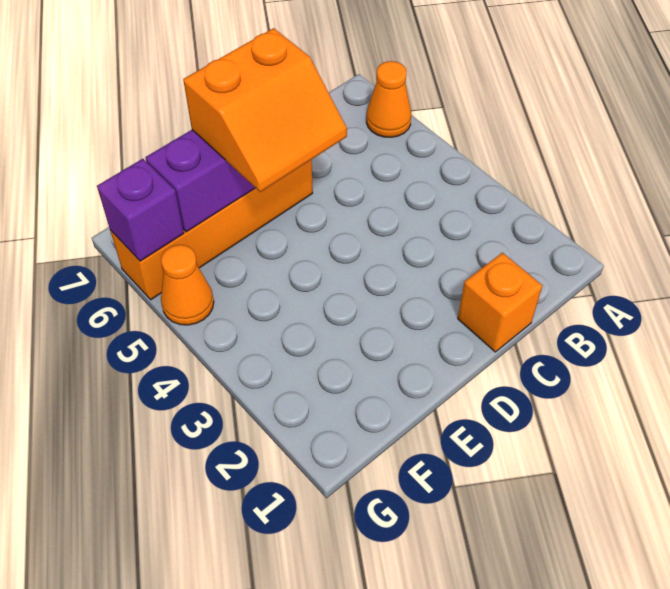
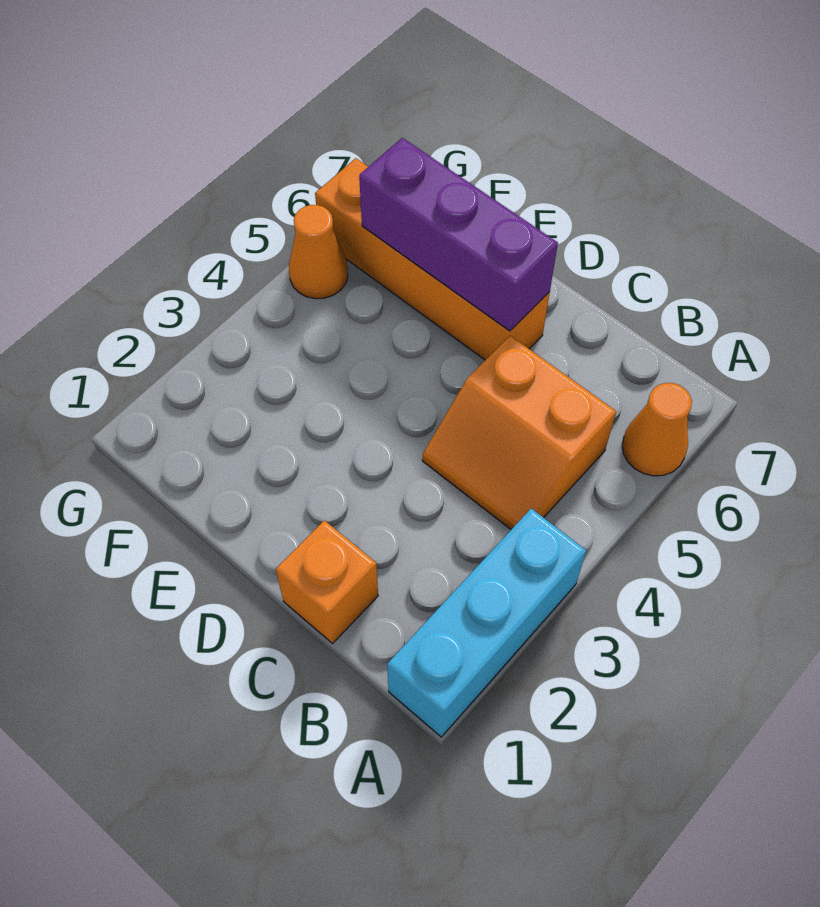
none -> cyan 1x3 brick [387,509,586,737]
orange 2x2 slope [183,28,347,192] -> orange 2x2 slope moved to [422,336,616,529]
purple 1x1 brick [97,159,184,261] -> none

